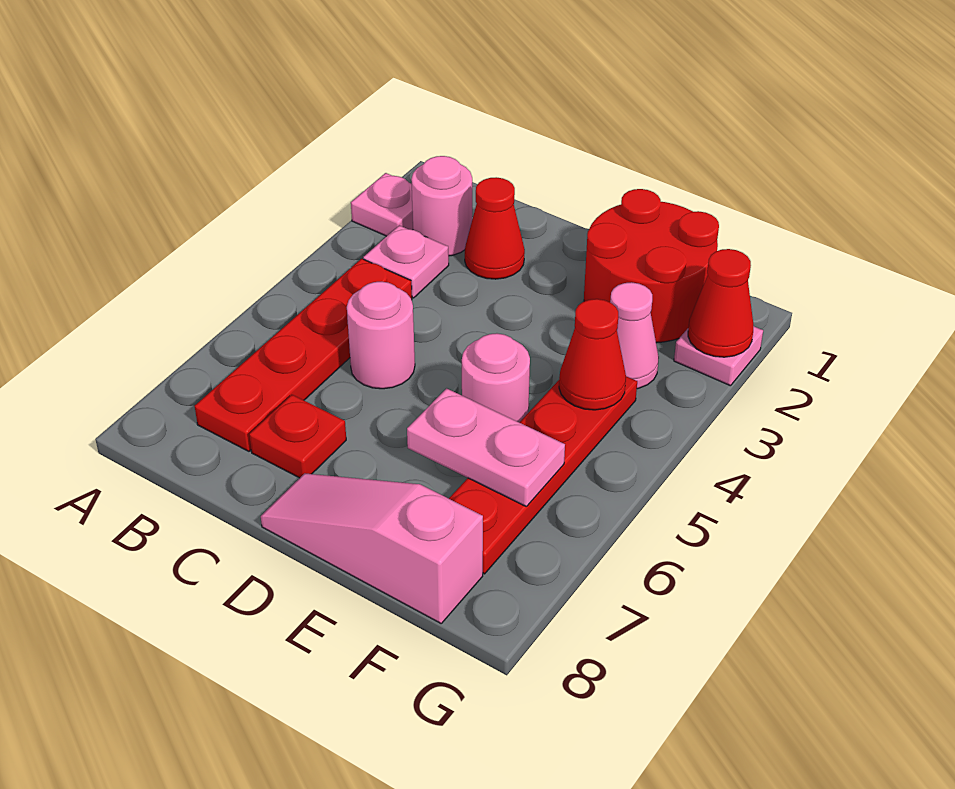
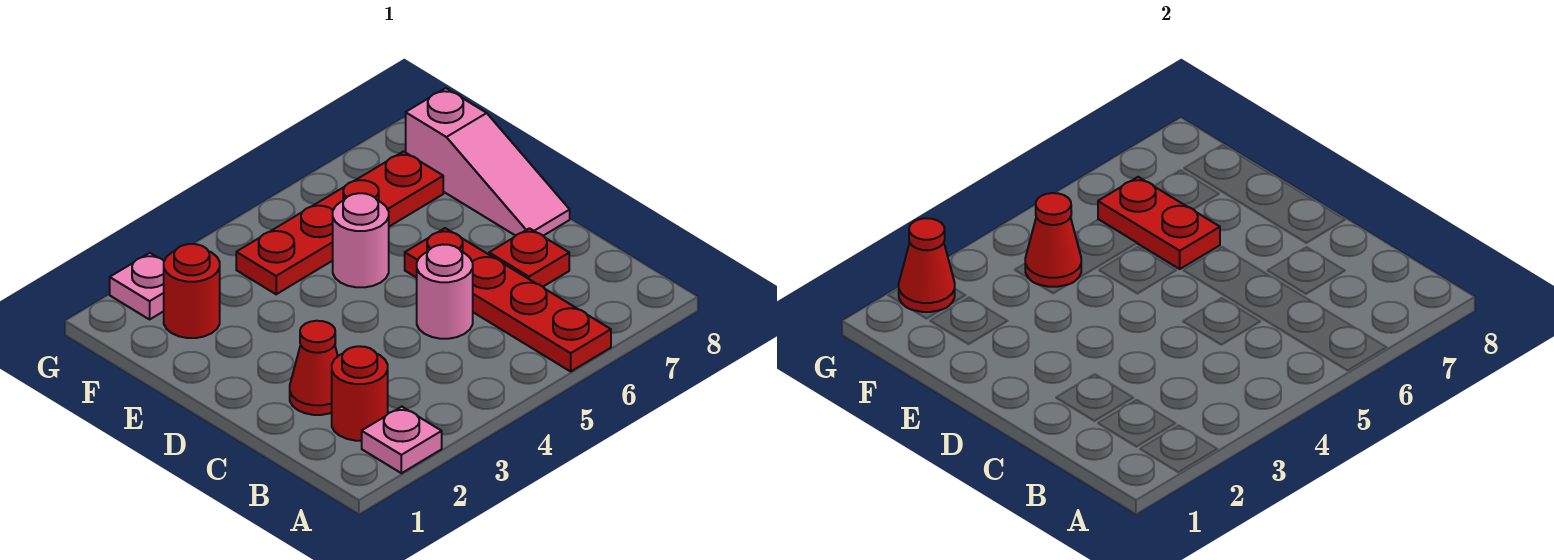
pink 1x1 round brick [411,156,472,256] -> red 1x1 round brick [332,346,388,441]
pink 1x1 plate [363,225,449,298] -> none
red 1x4 plate [195,259,412,451] -> red 1x4 plate turned to [405,228,611,371]
red 2x2 round brick [584,189,719,343] -> red 1x1 round brick [164,244,220,338]
pink 1x2 plate [407,388,565,506] -> red 1x2 plate [1098,177,1220,269]
pink 1x1 cone [610,282,659,389] -> none

